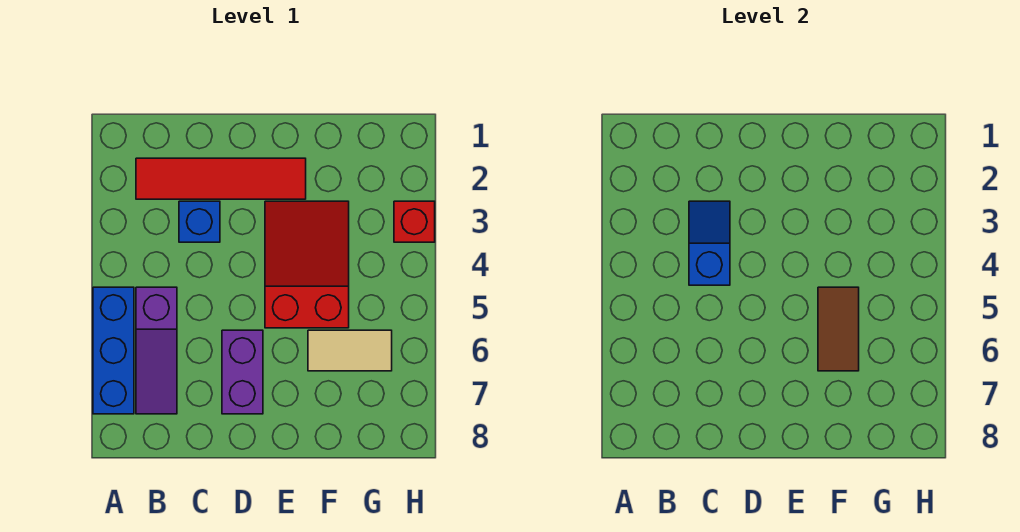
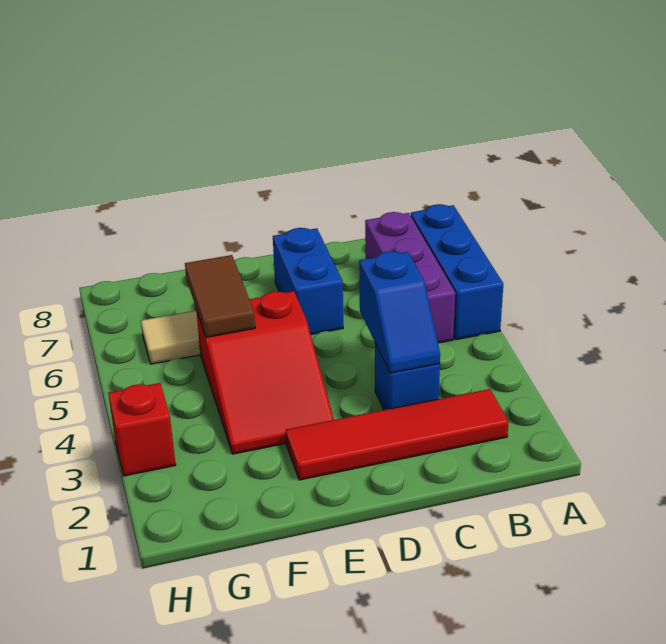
purple 1x3 slope [136,287,177,414] -> purple 1x3 brick [365,212,455,343]
purple 1x2 brick [222,330,263,414] -> blue 1x2 brick [273,228,343,334]

